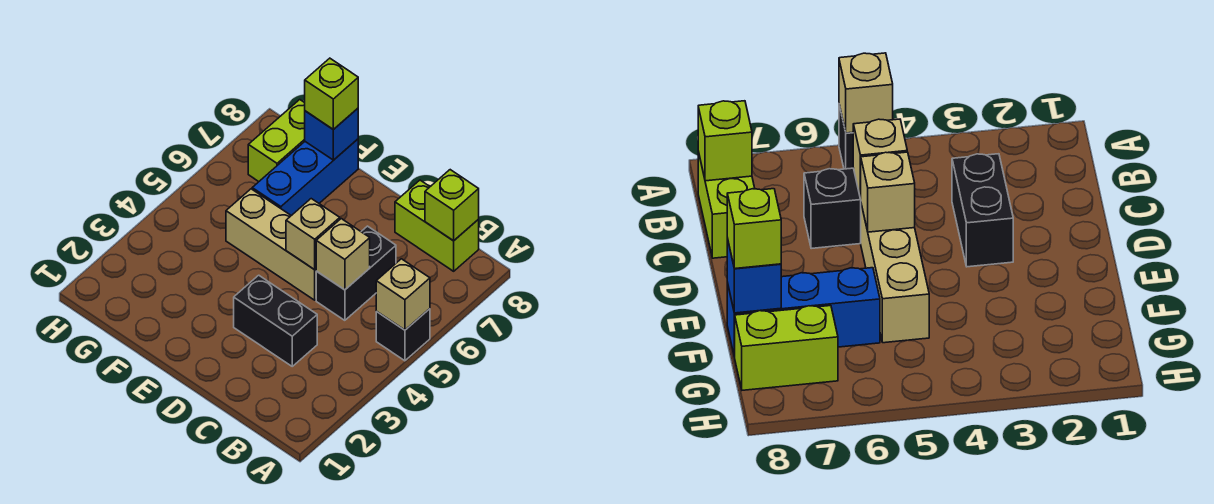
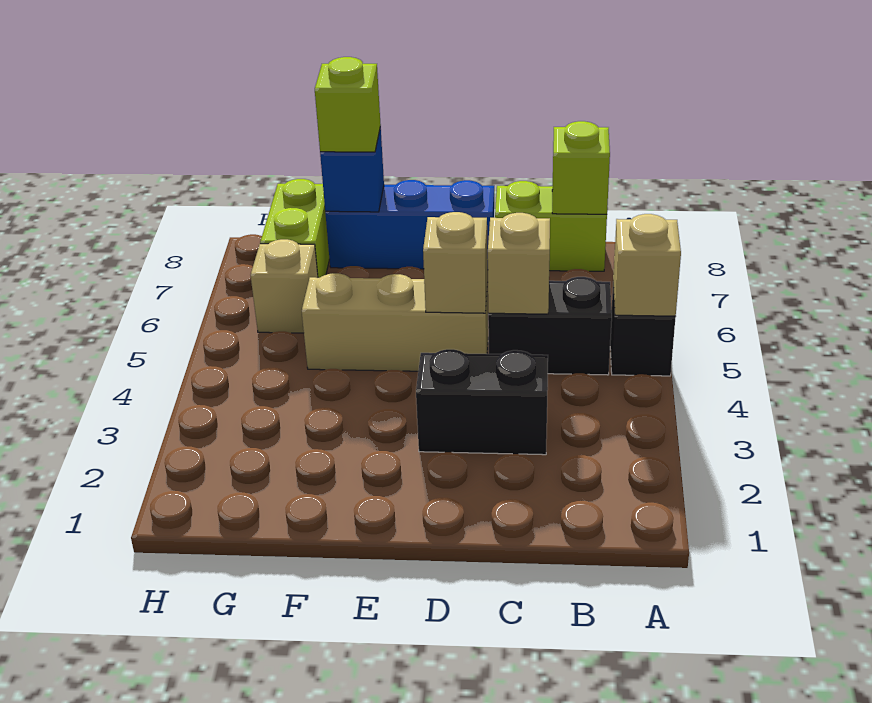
black 1x2 brick [316,226,396,320] -> black 1x2 brick turned to [488,277,612,375]
blue 1x3 brick [252,139,358,216] -> blue 1x3 brick turned to [325,180,494,269]
none -> tan 1x1 brick [251,239,318,333]

